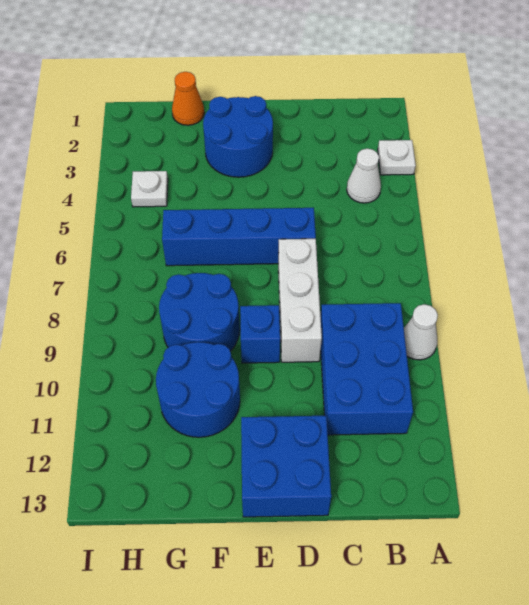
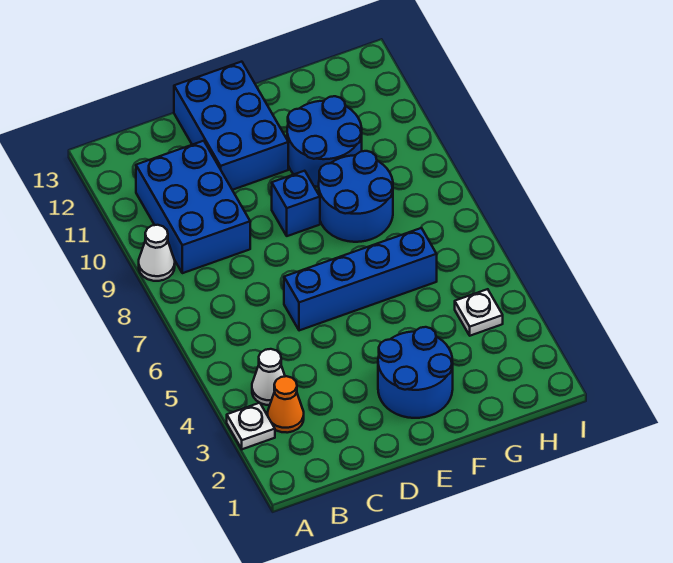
white 1x3 brick [278,239,322,362] -> none
blue 2x2 brick [241,415,331,517] -> blue 2x3 brick [174,62,288,190]
orange 1x1 cone [172,72,204,125] -> orange 1x1 cone moved to [268,376,304,433]

